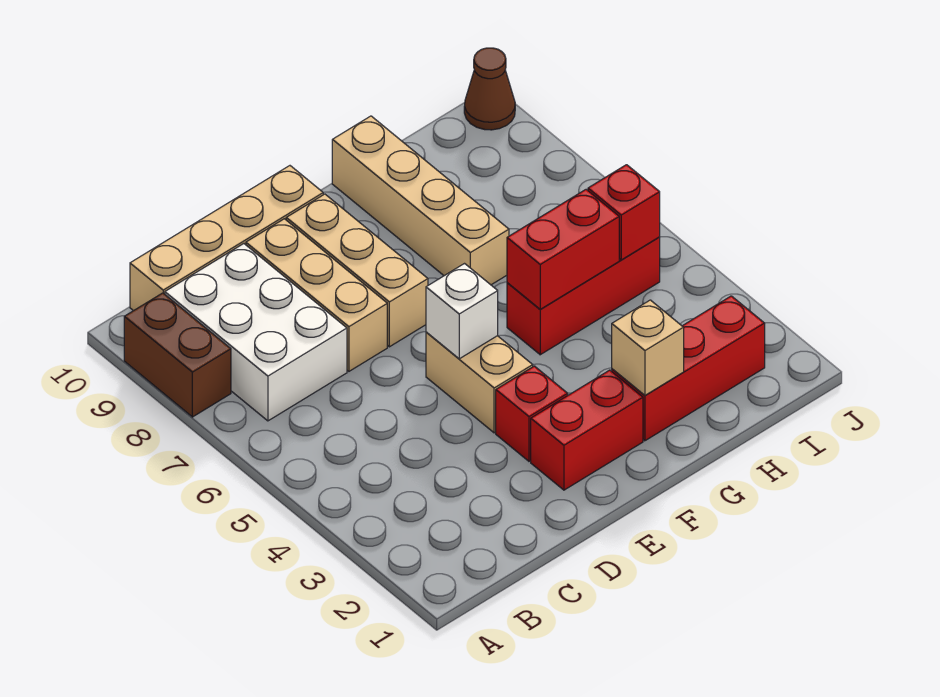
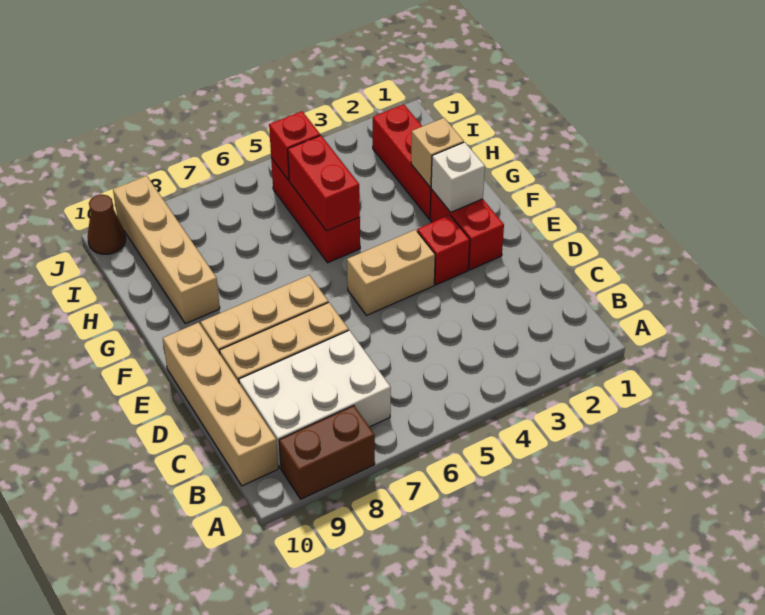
white 1x1 brick [426,264,498,359] -> white 1x1 brick moved to [431,142,485,212]
tan 1x4 brick [332,116,509,285] -> tan 1x4 brick turned to [113,176,220,324]

